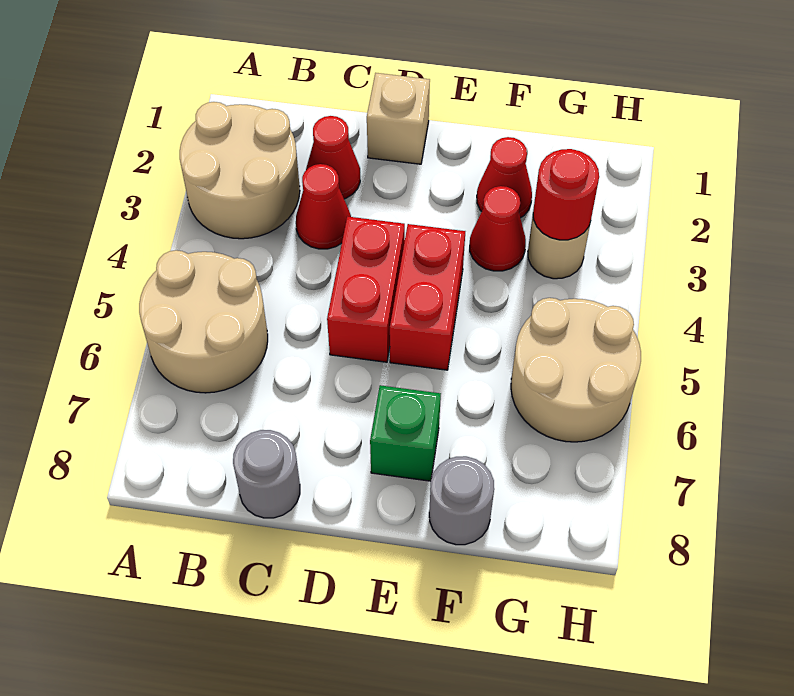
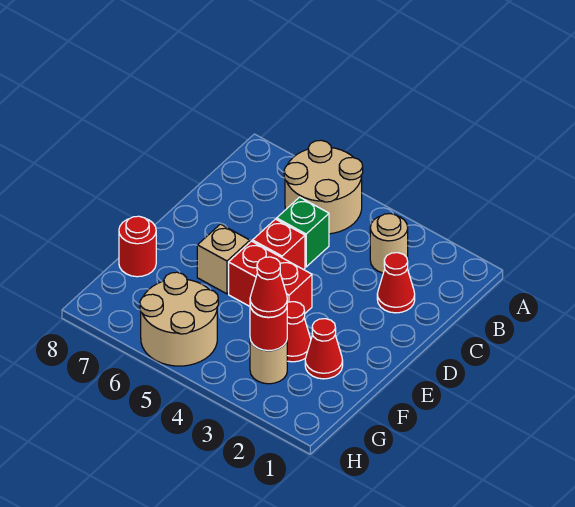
tan 2x2 round brick [180,102,300,239] -> tan 1x1 round brick [370,214,408,273]
red 1x1 cone [296,164,351,249] -> red 1x1 cone moved to [250,257,287,317]
grey 1x1 round brick [233,430,300,518] -> none
tan 1x1 brick [367,73,430,164] -> tan 1x1 brick moved to [197,224,250,294]
red 1x2 brick [327,216,405,362] -> red 1x1 brick [253,219,305,270]
green 1x1 brick [370,385,441,481] -> green 1x1 brick moved to [277,197,329,267]
grey 1x1 round brick [429,456,494,545] -> red 1x1 round brick [119,216,156,277]

